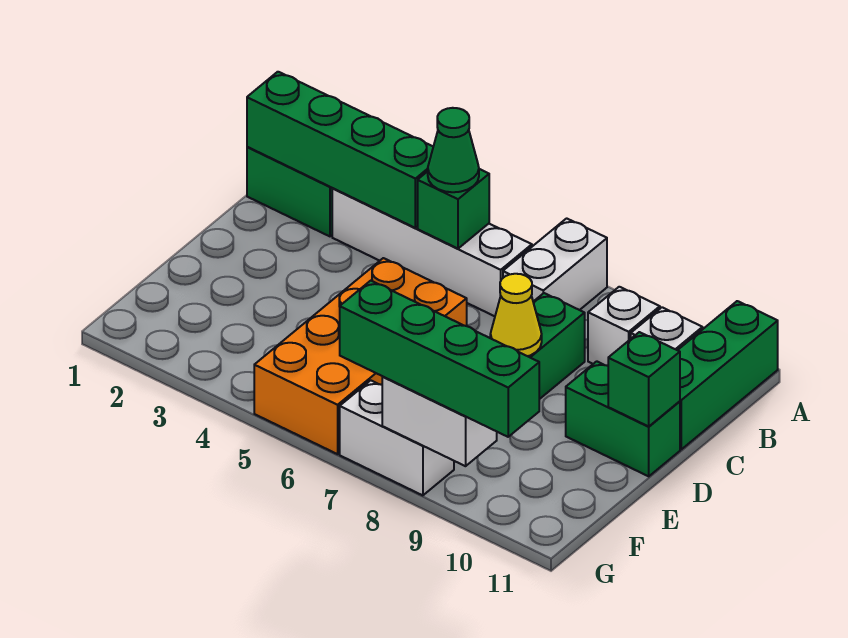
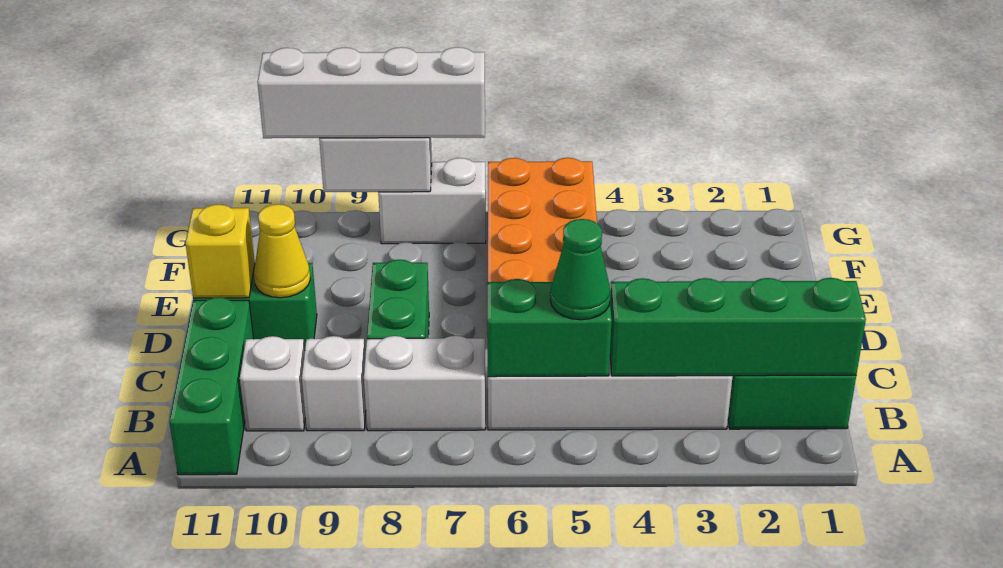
white 1x2 brick [503,218,607,310] -> white 1x2 brick turned to [364,336,485,431]
green 1x1 brick [418,169,489,248] -> green 1x2 brick [487,279,612,377]
yellow 1x1 cone [491,274,542,356] -> yellow 1x1 cone moved to [254,204,310,298]
green 1x1 brick [608,332,680,426] -> yellow 1x1 brick [185,204,255,298]
green 1x4 brick [340,281,539,437] -> white 1x4 brick [258,47,485,138]

